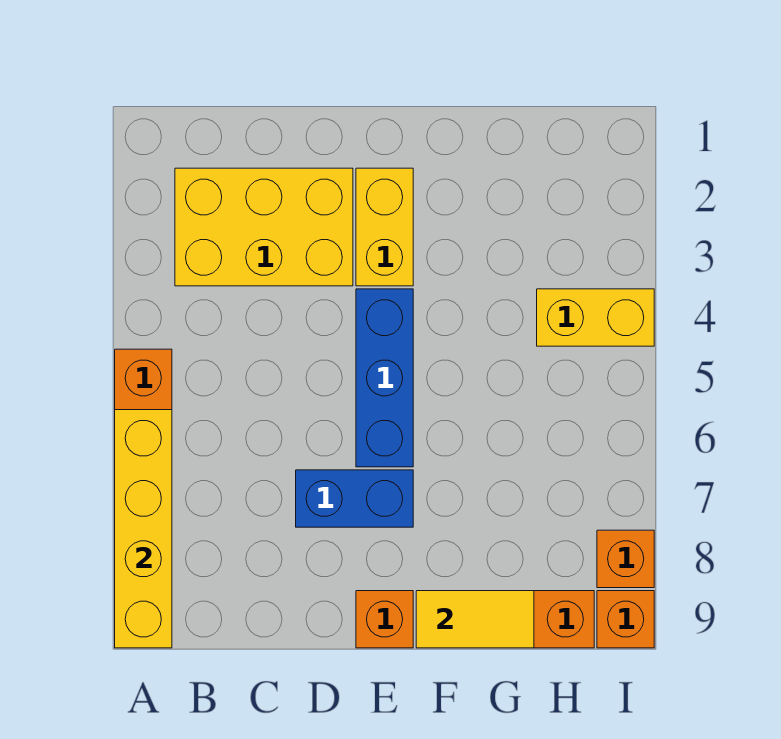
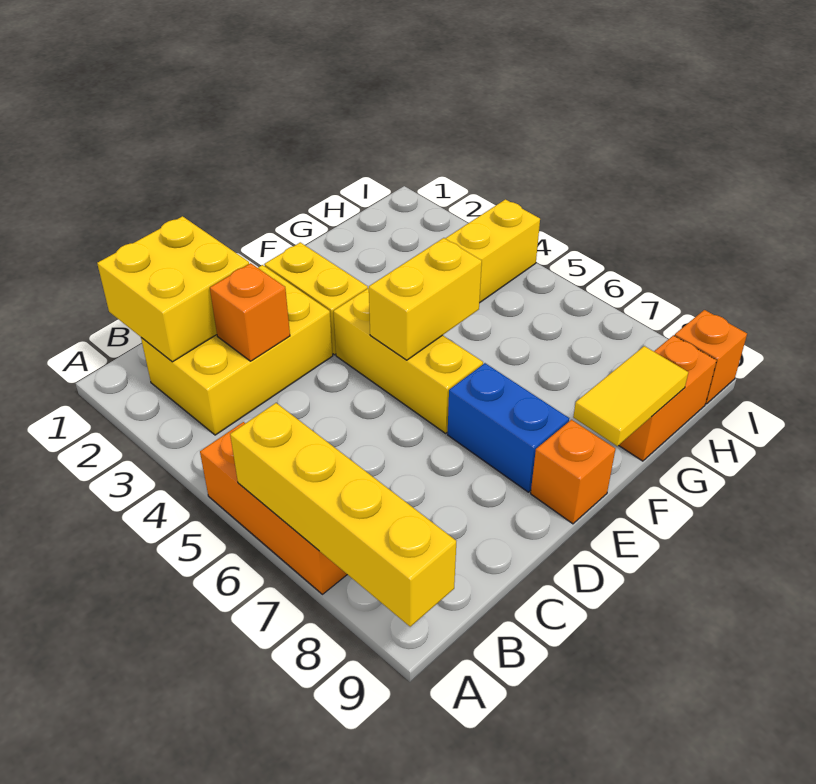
none -> yellow 2x2 brick [97,216,249,362]
blue 1x2 brick [296,470,413,527] -> blue 1x2 brick turned to [448,363,569,492]
blue 1x3 brick [356,289,413,467] -> yellow 1x3 brick [333,288,483,433]
none -> yellow 1x2 brick [369,238,482,360]
orange 1x1 brick [597,530,654,588] -> orange 1x1 brick moved to [210,263,290,361]

